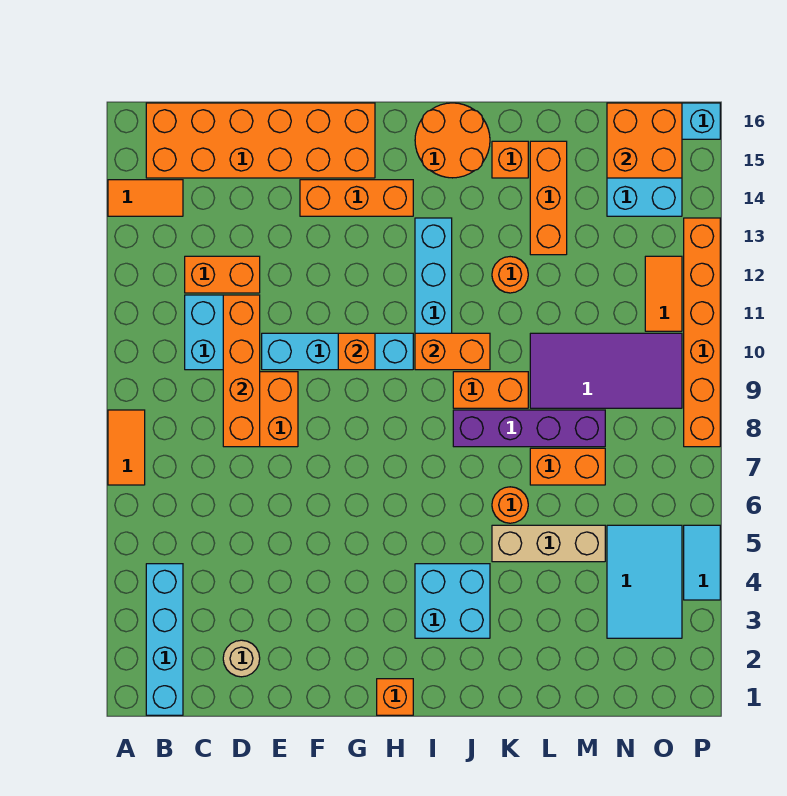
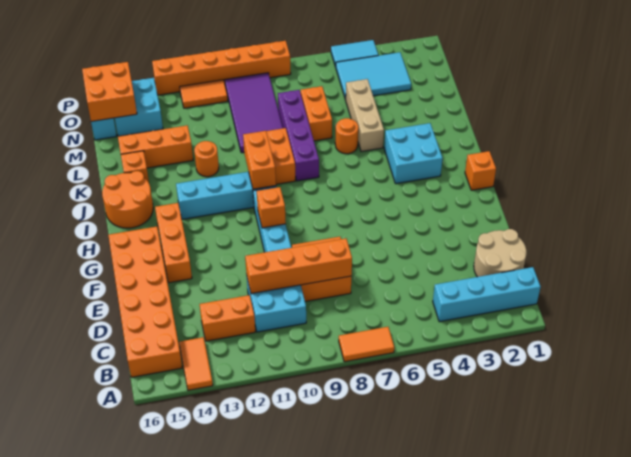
orange 1x2 brick [185,256,260,293] -> orange 1x2 brick turned to [200,295,255,341]
tan 1x1 round brick [223,640,260,677] -> tan 2x2 round brick [474,229,527,277]

